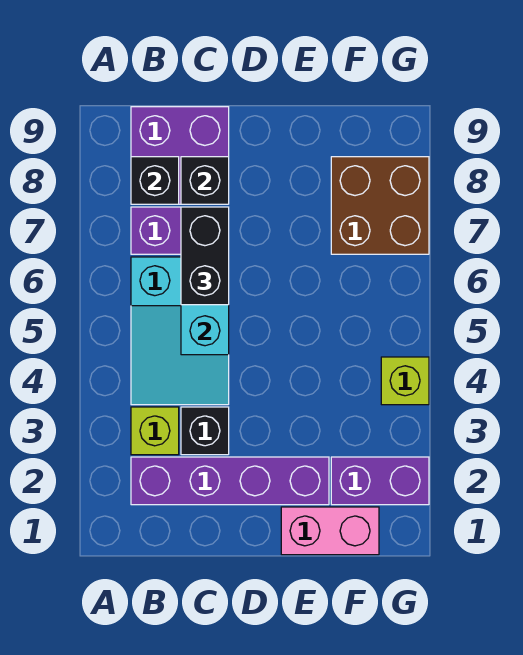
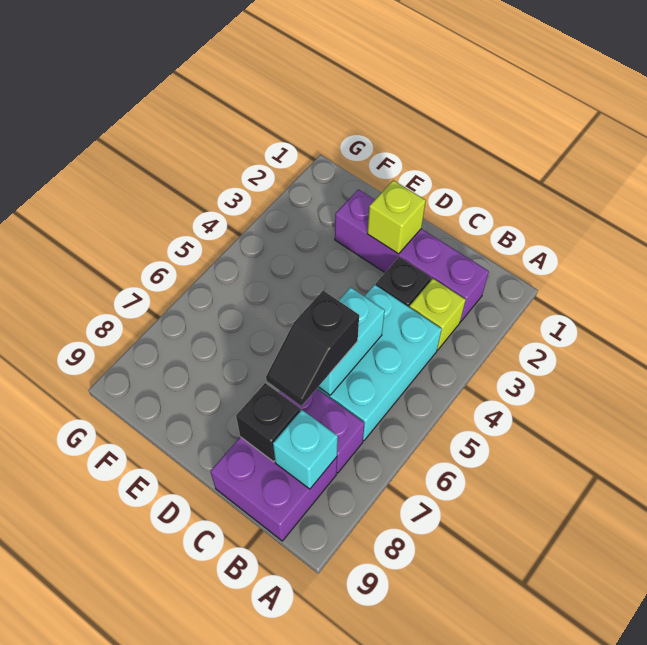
cyan 2x3 slope [131,257,229,405] -> cyan 2x3 brick [317,285,442,441]
black 1x1 brick [131,157,179,204] -> cyan 1x1 brick [273,410,338,489]
black 1x2 brick [181,207,229,305] -> black 1x2 slope [266,291,359,406]
pink 1x2 brick [281,507,379,555] -> none
purple 1x2 brick [331,457,429,505] -> none
brown 2x2 brick [331,157,429,254] -> none
lime 1x1 brick [381,357,429,405] -> lime 1x1 brick moved to [367,180,426,254]

